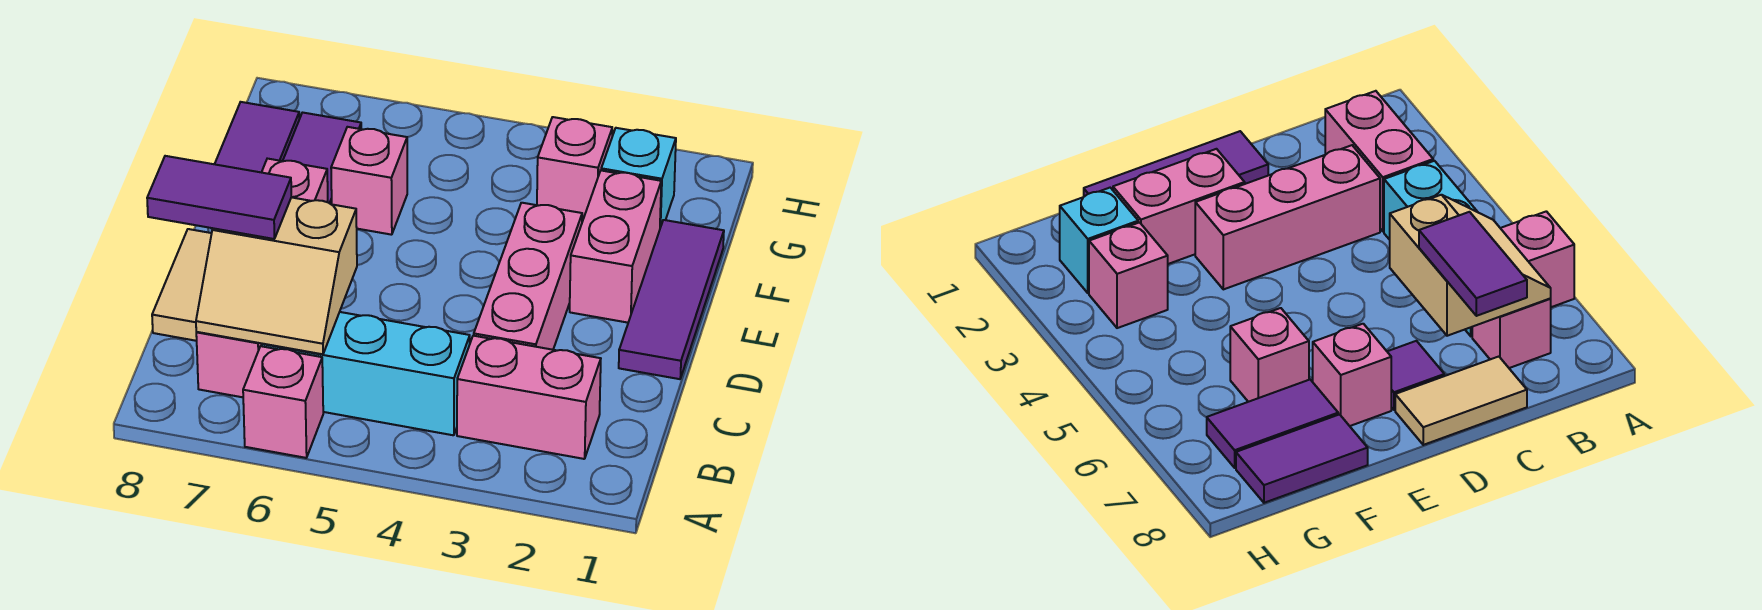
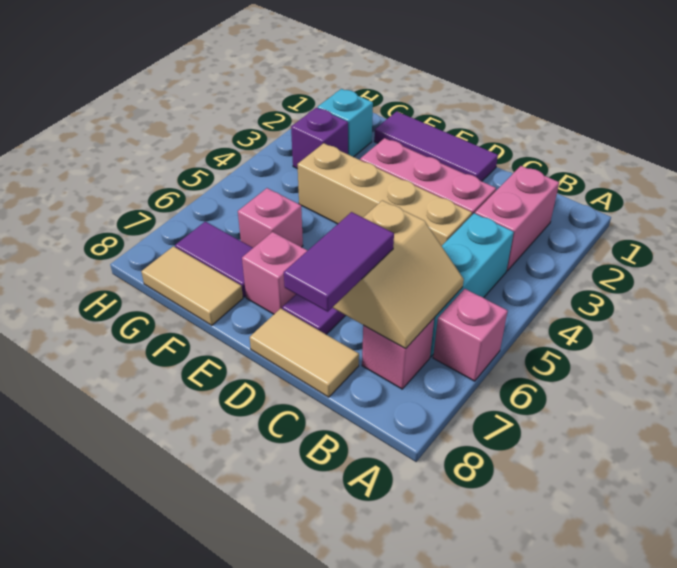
none -> tan 1x4 brick [297,143,472,246]
pink 1x2 brick [570,171,661,323] -> none
purple 1x2 tile [215,102,299,172] -> tan 1x2 tile [141,246,243,325]
pink 1x1 brick [537,117,612,222] -> purple 1x1 brick [291,108,348,169]

